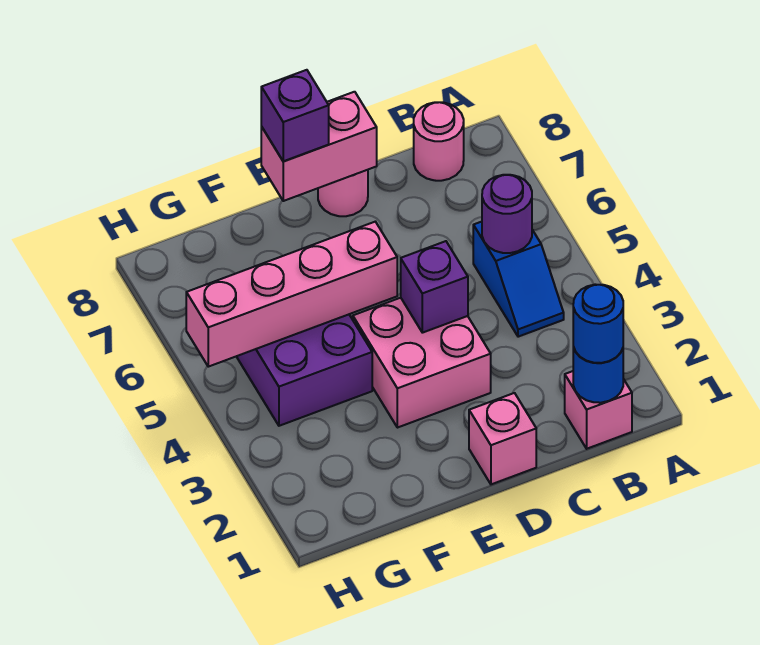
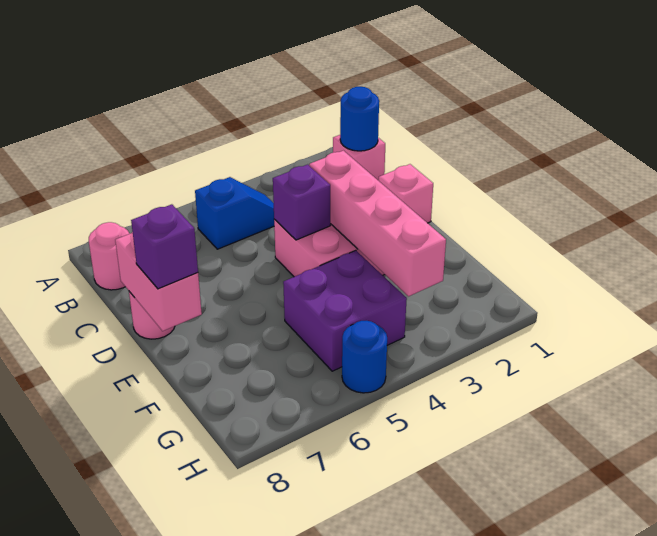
blue 1x1 round brick [573,284,623,363] -> blue 1x1 round brick moved to [342,321,387,393]
purple 1x1 round brick [482,175,532,253] -> none
pink 1x4 brick [186,222,397,367] -> pink 1x4 brick moved to [309,151,446,296]

